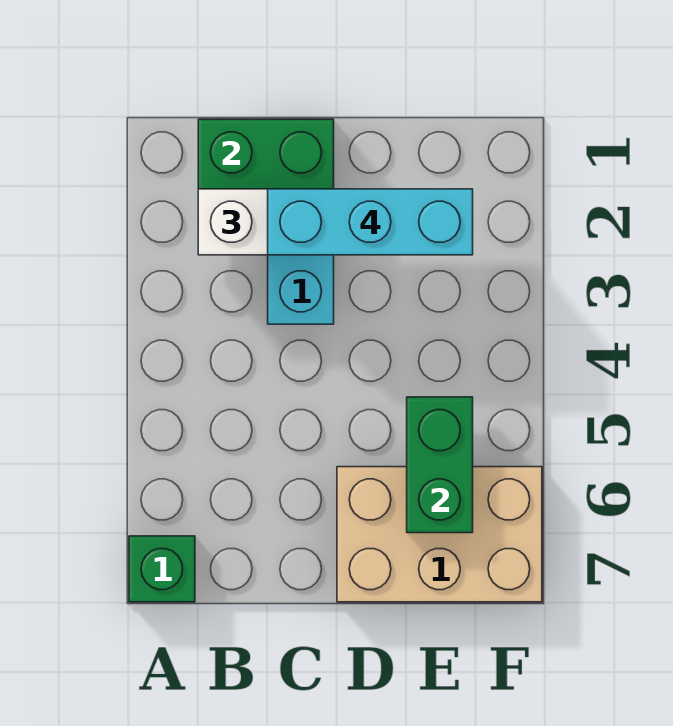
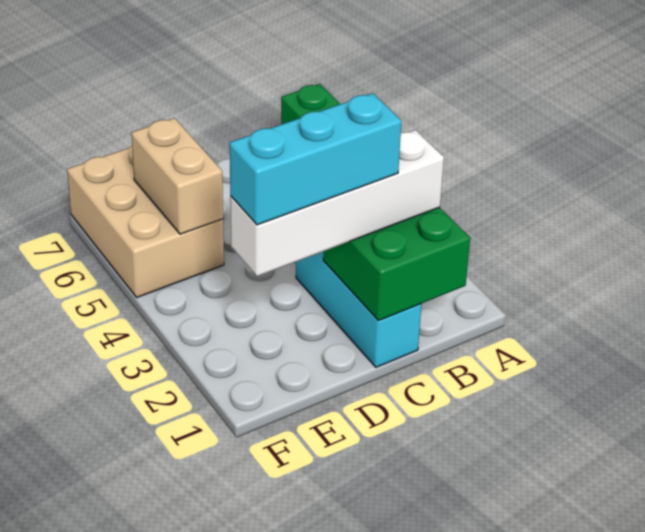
tan 2x3 brick [337,467,542,602] -> tan 2x3 brick turned to [67,146,224,297]
green 1x2 brick [407,397,473,533] -> tan 1x2 brick [131,118,223,234]

